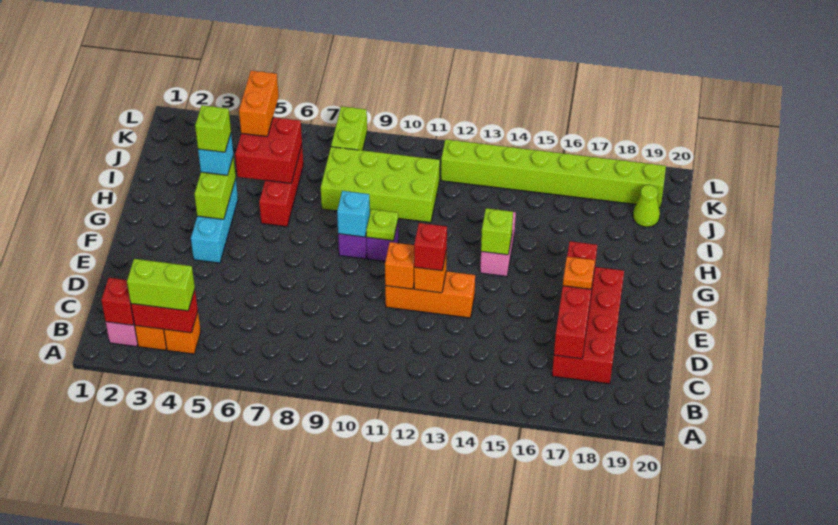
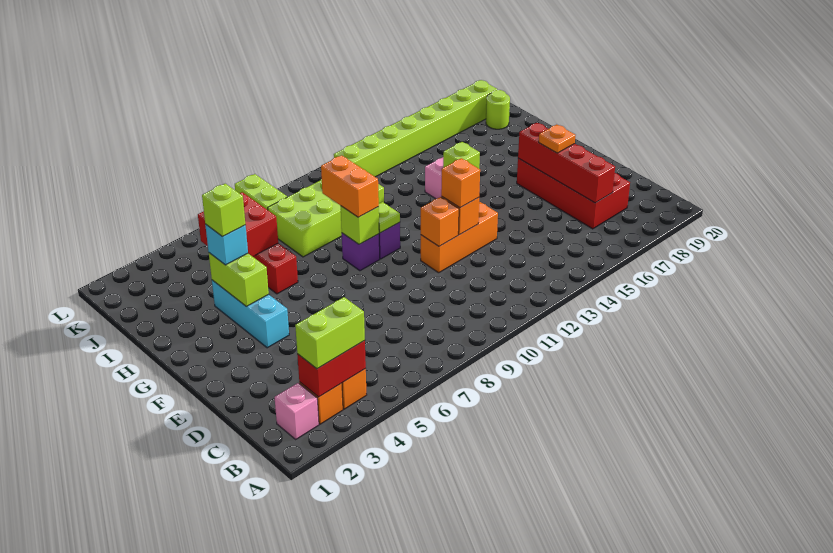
red 1x1 brick [101,278,134,325] -> none
red 1x1 brick [414,223,447,271] -> orange 1x1 brick [441,158,480,208]
cyan 1x1 brick [337,191,370,237] -> lime 1x1 brick [341,206,379,244]
orange 1x2 brick [239,71,279,136] -> orange 1x2 brick moved to [321,155,379,217]
lime 1x1 cone [633,185,660,227] -> lime 1x1 round brick [486,90,510,129]

